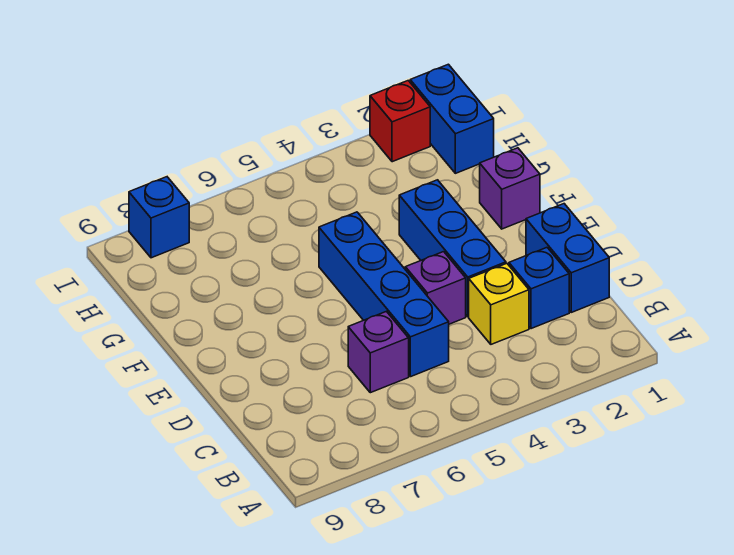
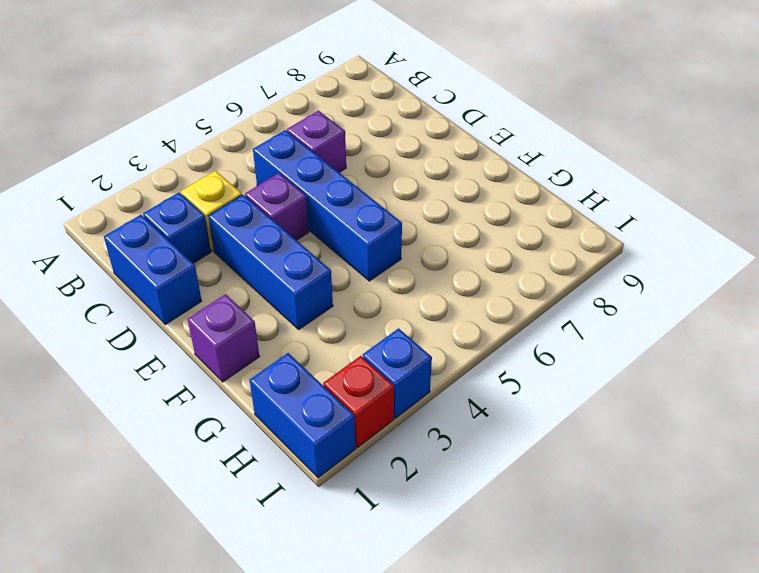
blue 1x1 brick [129,177,189,258] -> blue 1x1 brick moved to [363,328,432,418]

